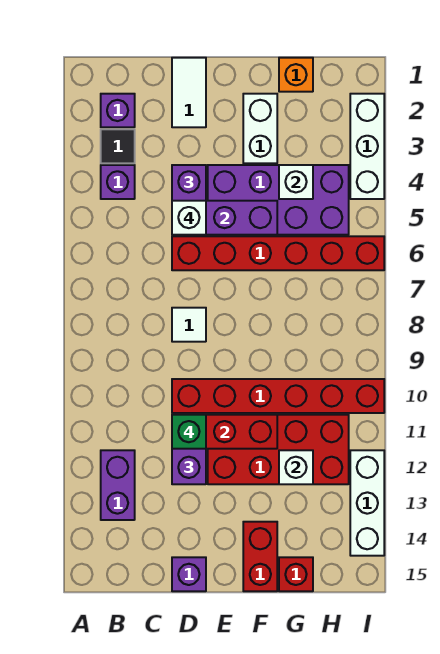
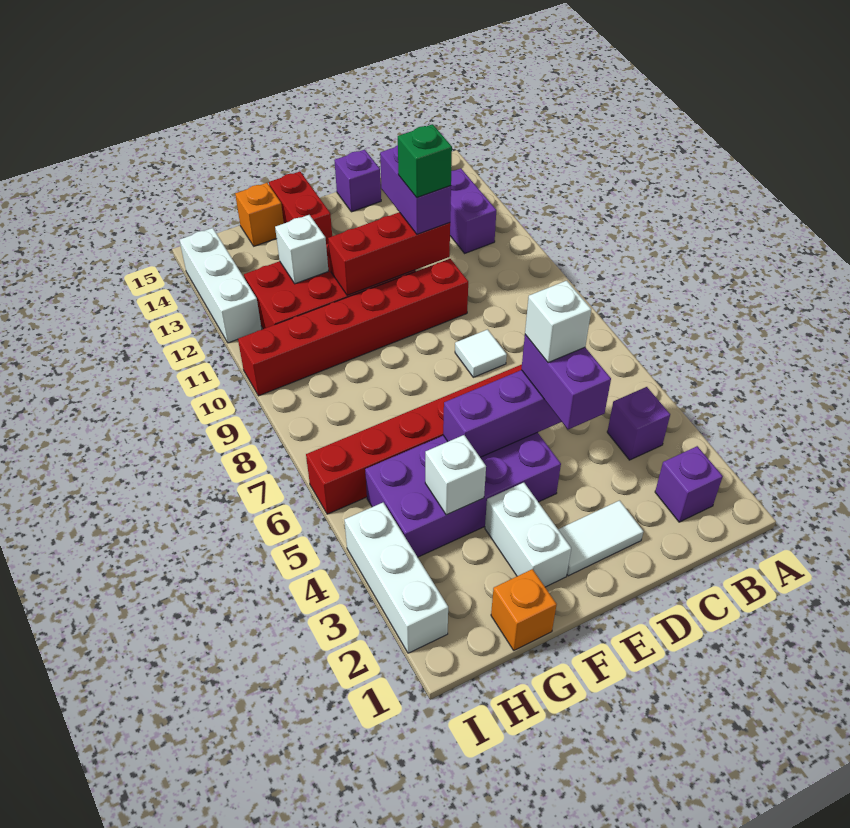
black 1x1 tile [101,129,135,163] -> none
white 1x2 tile [172,58,206,127] -> white 1x2 tile turned to [558,501,643,576]
red 1x1 brick [279,557,313,591] -> orange 1x1 brick [235,183,284,246]

